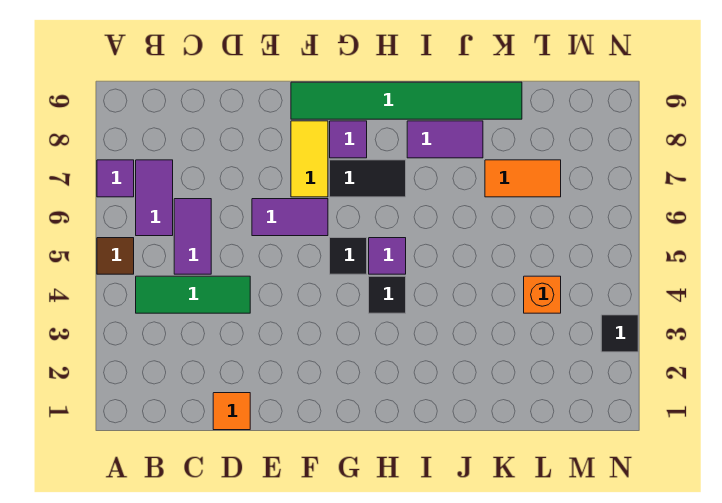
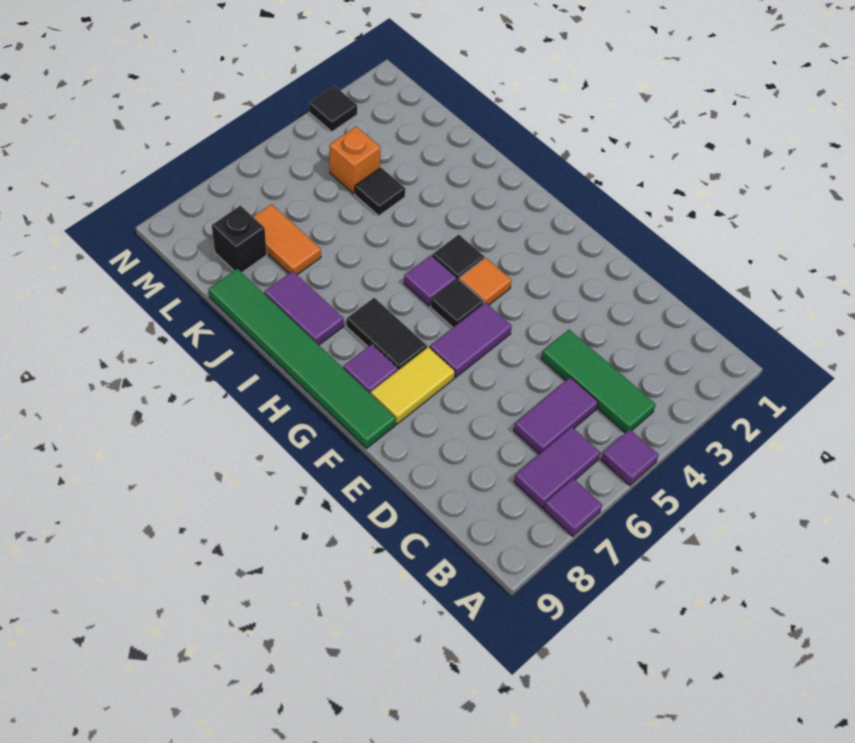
brown 1x1 tile [97,238,134,274] -> purple 1x1 tile [601,429,659,486]
orange 1x1 tile [213,393,250,430] -> orange 1x1 tile moved to [459,258,512,305]
purple 1x2 tile [252,199,328,236] -> purple 1x2 tile turned to [430,303,512,378]
none -> black 1x1 tile [355,168,405,216]
none -> black 1x1 brick [212,206,267,272]

